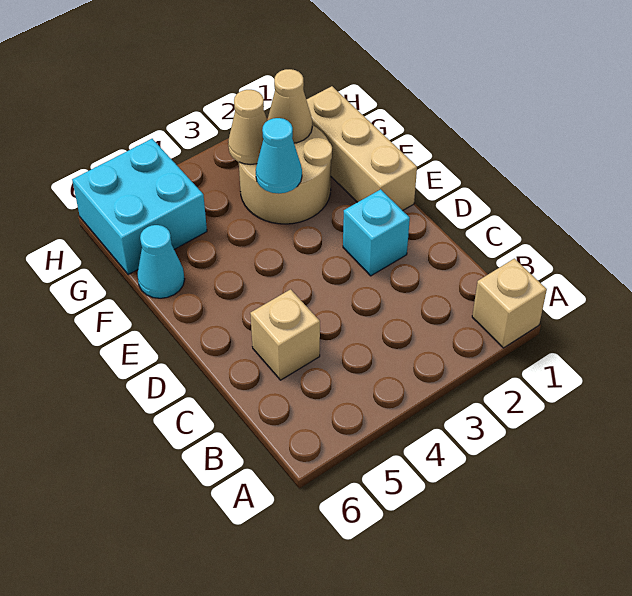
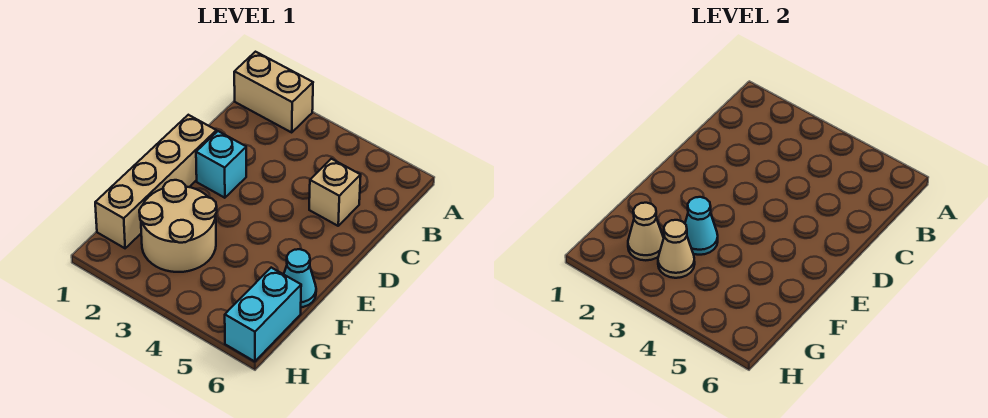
tan 1x1 brick [472,258,547,348] -> tan 1x2 brick [234,52,313,132]
tan 1x3 brick [306,86,417,211] -> tan 1x4 brick [95,115,216,248]
cyan 2x2 brick [72,139,207,274] -> cyan 1x2 brick [225,268,301,362]

